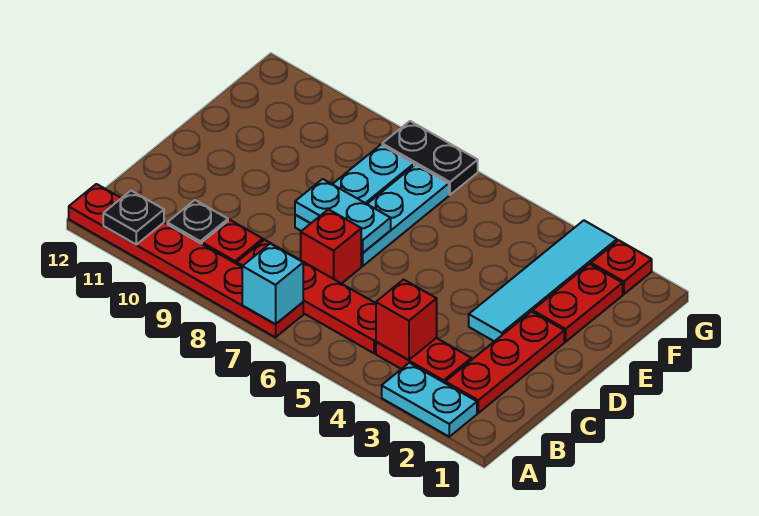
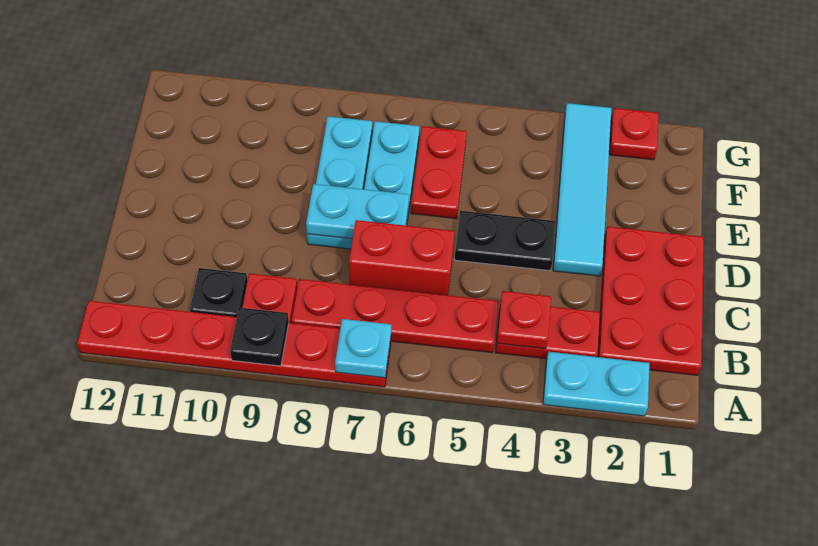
cyan 1x1 brick [242,244,303,324] -> cyan 1x1 plate [335,319,391,378]
black 1x1 plate [103,191,164,245] -> black 1x1 plate moved to [230,307,289,366]
red 1x3 plate [445,311,564,413] -> red 2x3 plate [598,227,704,375]
red 1x1 brick [376,280,437,360] -> red 1x1 plate [497,291,551,349]
red 1x1 brick [301,209,361,284] -> red 1x2 brick [349,220,455,295]
red 1x2 plate [533,264,623,342] -> red 1x2 plate moved to [411,126,467,219]
black 1x2 plate [382,121,478,195] -> black 1x2 plate moved to [455,211,556,271]

